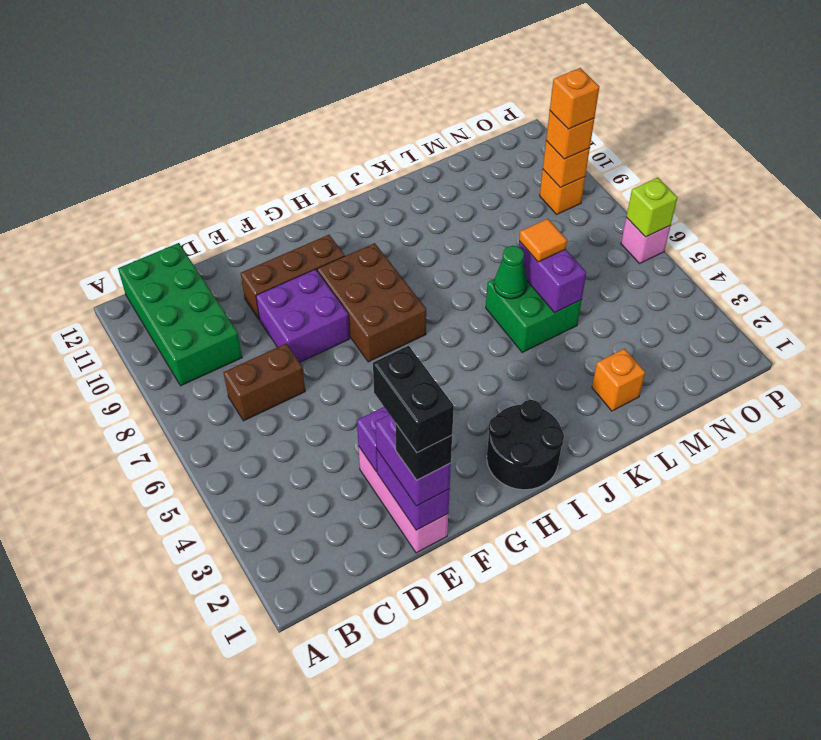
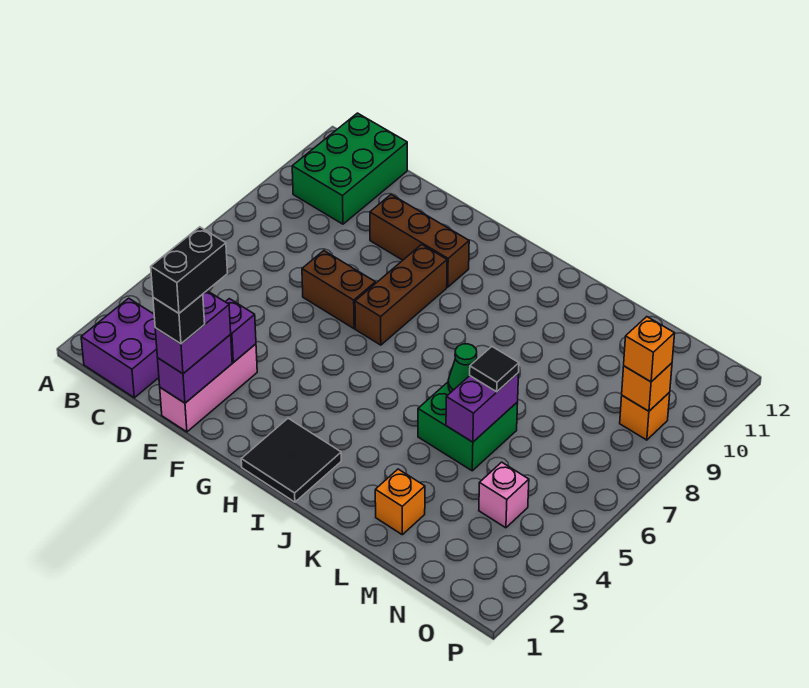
green 2x4 brick [118,243,242,386] -> green 2x3 brick [292,113,407,224]
brown 1x2 brick [223,343,305,421] -> brown 1x2 brick moved to [302,251,376,329]
purple 2x2 brick [256,269,350,362] -> purple 2x2 brick moved to [81,298,159,398]
brown 2x3 brick [317,243,426,362] -> brown 1x3 brick [355,244,447,345]
black 2x2 round brick [487,400,564,490] -> black 2x2 tile [241,418,341,502]
orange 1x1 tile [519,219,567,262] -> black 1x1 tile [470,347,519,392]
orange 1x1 brick [550,68,599,129] -> none
pink 1x1 brick [621,218,671,263] -> pink 1x1 brick moved to [479,462,529,528]
lime 1x1 brick [626,177,678,237] -> none

